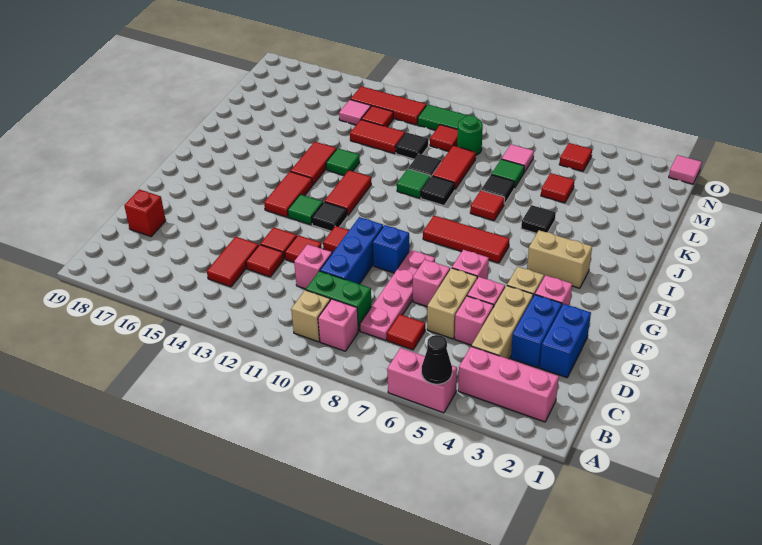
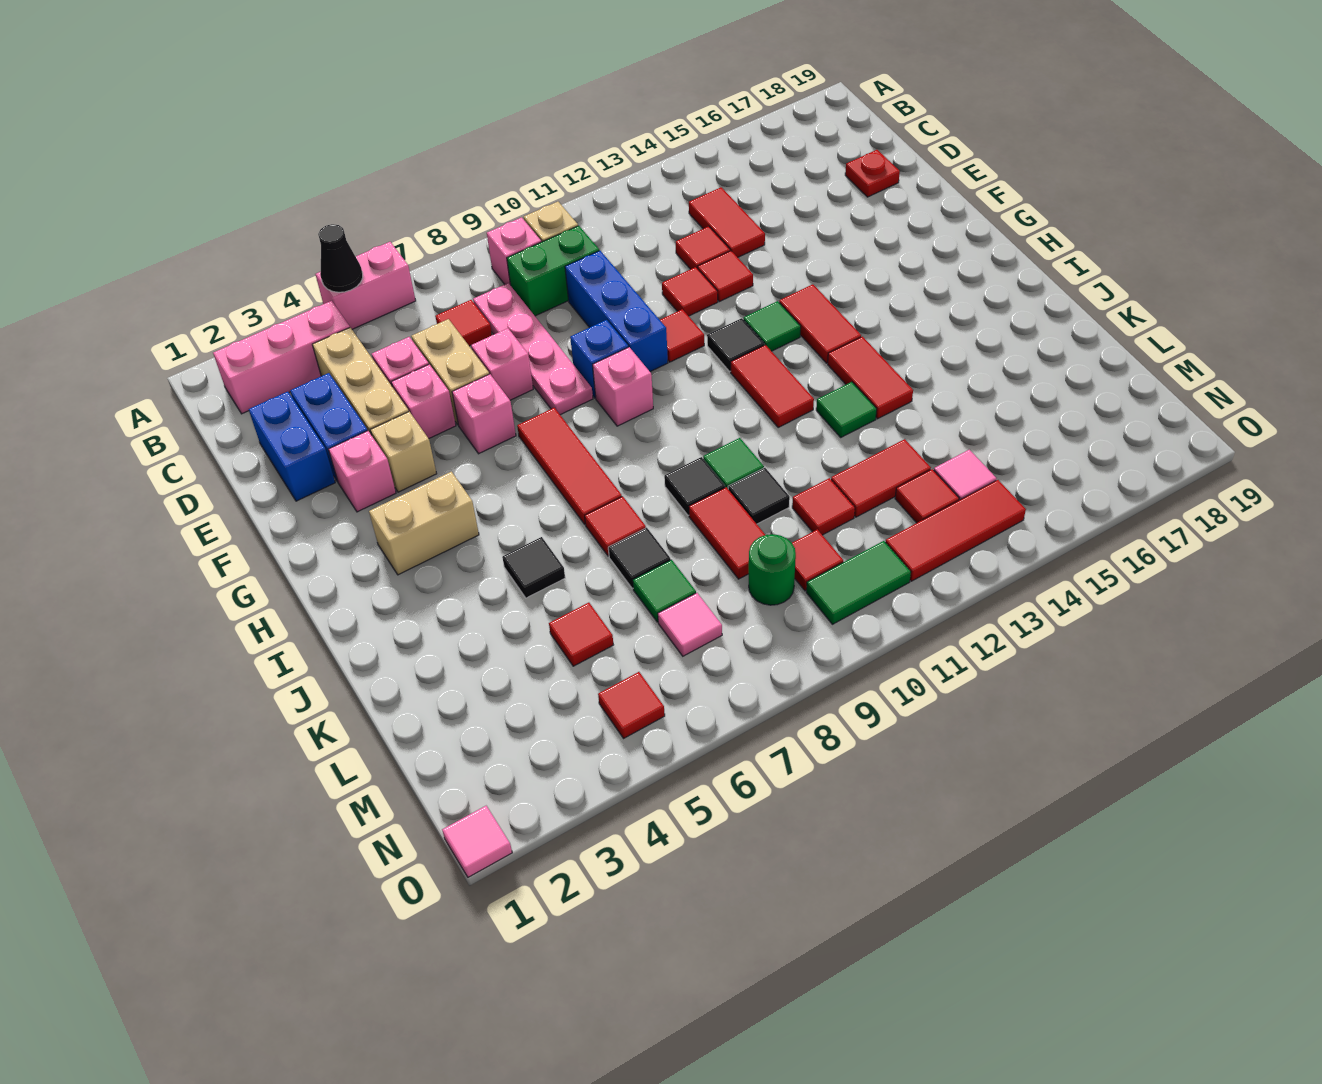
pink 1x1 brick [294,244,332,289] -> pink 1x1 brick moved to [593,347,653,426]
red 1x1 brick [124,189,166,236] -> red 1x1 plate [845,150,900,197]
red 1x3 tile [423,216,510,263] -> red 1x3 tile turned to [517,408,622,524]
black 1x1 tile [396,132,428,159] -> red 1x1 tile [792,478,855,535]

